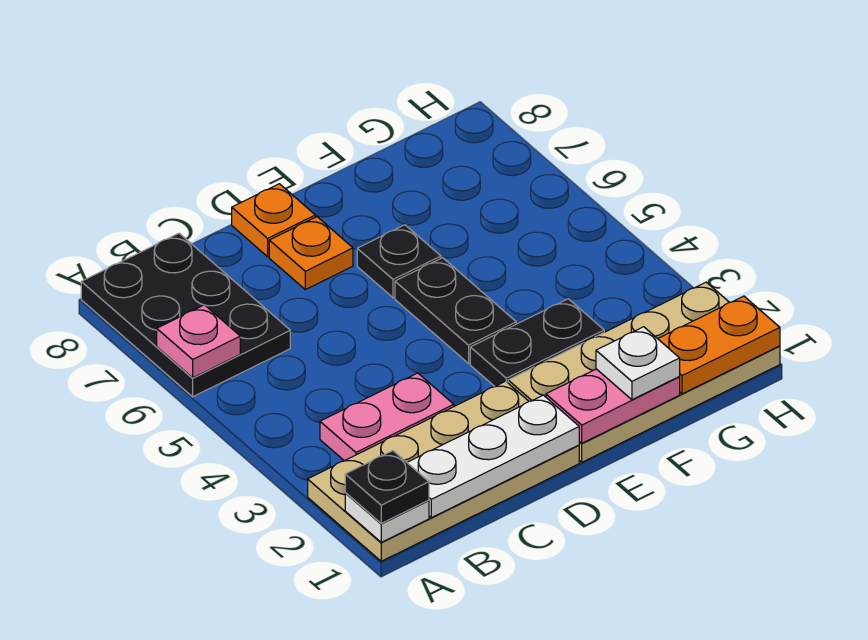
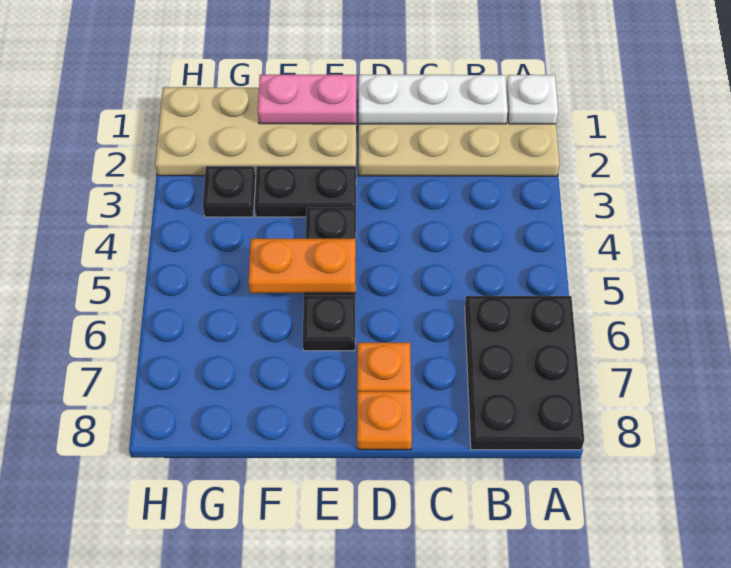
black 1x1 plate [345,451,429,523] -> black 1x1 plate moved to [203,166,256,217]
pink 1x1 plate [157,305,240,378] -> none
pink 1x2 plate [320,373,454,461] -> none
white 1x1 plate [596,327,680,400] -> none
orange 1x2 plate [658,296,780,394] -> orange 1x2 plate moved to [248,239,356,293]

